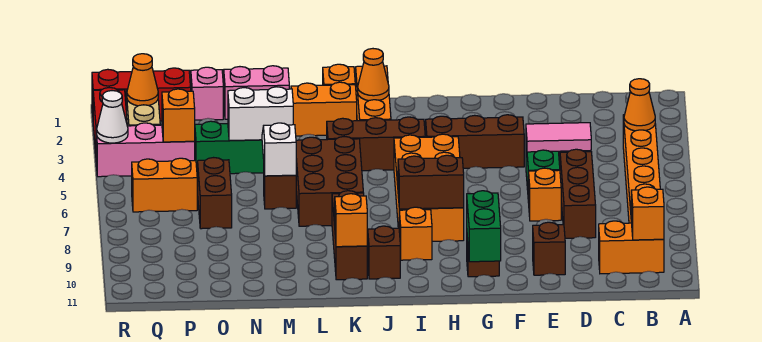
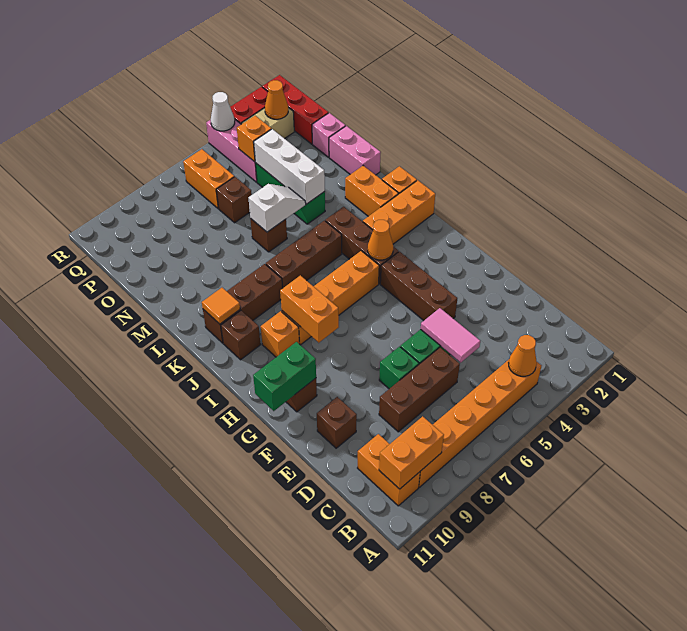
orange 1x1 brick [631,187,664,240] -> orange 1x2 brick [379,416,444,489]
orange 1x1 brick [529,168,561,221] -> green 1x1 brick [379,347,419,389]
orange 2x4 brick [394,134,464,241] -> orange 1x4 brick [282,251,379,345]
brown 1x2 brick [398,155,464,209] -> orange 1x2 brick [280,275,339,343]
orange 1x1 cone [358,49,389,101] -> orange 1x1 cone moved to [368,220,393,260]
brown 2x3 brick [296,137,363,226] -> brown 1x3 brick [266,221,342,288]
orange 1x1 brick [335,194,367,247] -> orange 1x1 tile [202,288,240,324]
white 1x2 brick [228,87,293,141] -> white 1x3 brick [254,129,325,204]
brown 1x2 brick [198,158,232,229] -> brown 1x1 brick [216,177,252,223]

